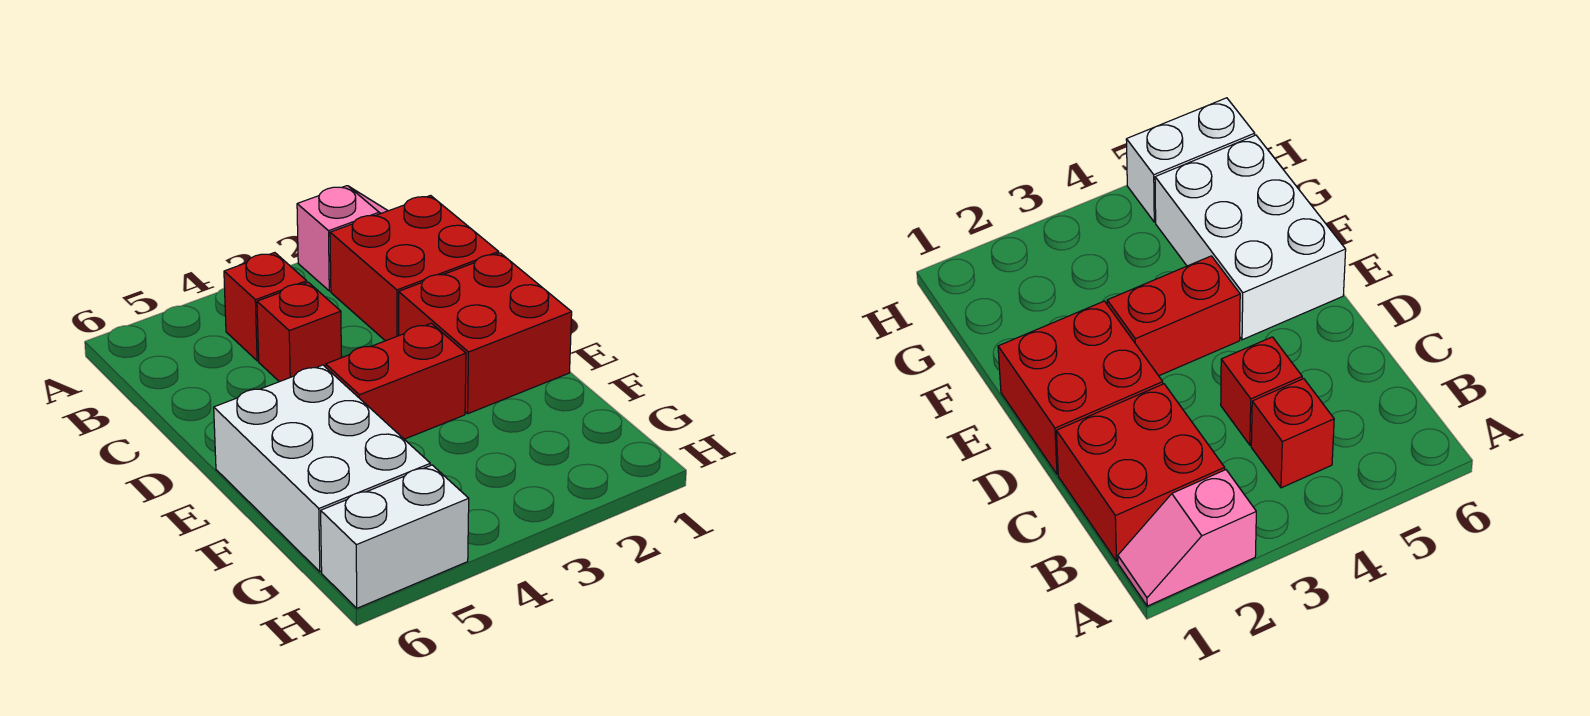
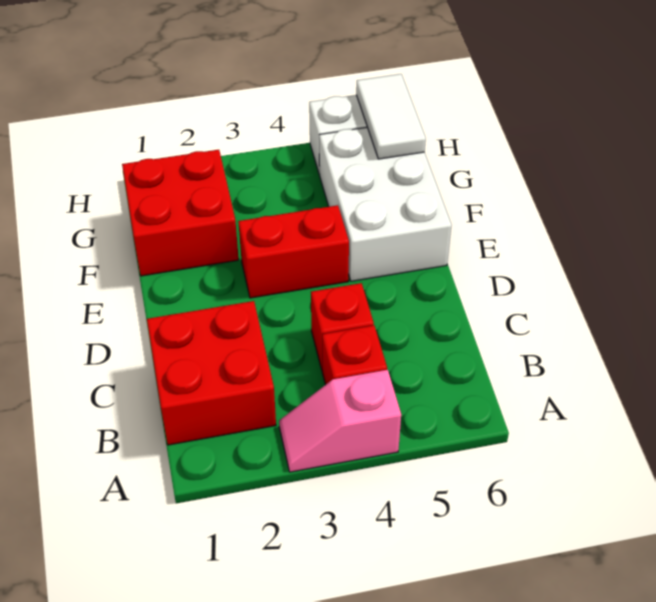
pink 1x2 slope [297,186,388,291] -> pink 1x2 slope moved to [279,370,401,472]
red 2x2 brick [399,253,572,414] -> red 2x2 brick moved to [122,150,239,276]
none -> white 1x2 tile [356,74,426,159]

